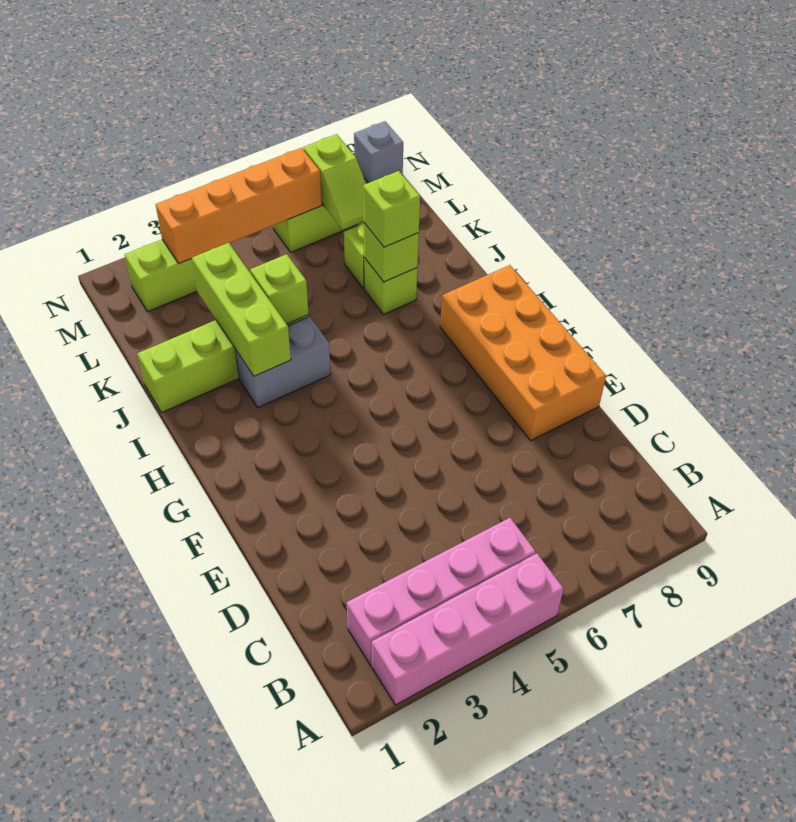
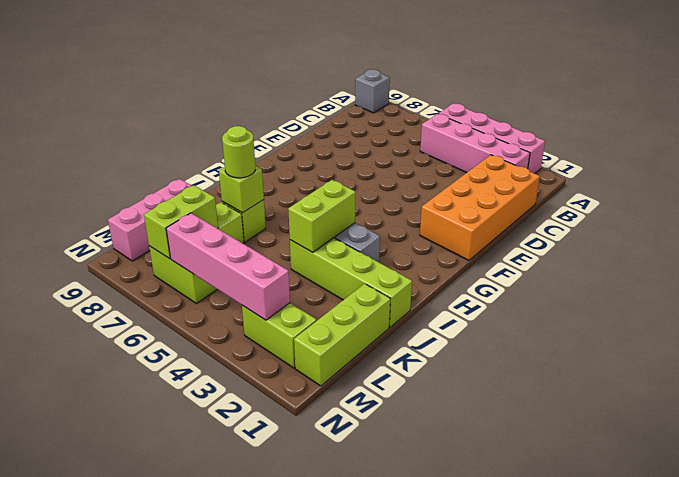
orange 2x4 brick [440,265,606,441] -> orange 2x4 brick moved to [420,155,540,260]
lime 1x3 brick [192,243,291,376] -> lime 1x3 brick moved to [294,284,390,386]
lime 1x1 brick [250,254,309,324] -> lime 1x2 brick [288,180,356,252]
lime 1x1 brick [363,171,420,247] -> lime 1x1 round brick [222,126,255,178]
none -> pink 1x3 brick [108,179,192,261]
lime 1x2 slope [303,134,366,230] -> lime 1x2 brick [144,185,218,259]
orange 1x4 brick [156,148,322,264] -> pink 1x4 brick [166,213,290,320]
grey 1x1 brick [354,121,403,183] -> grey 1x1 brick moved to [355,69,390,113]

